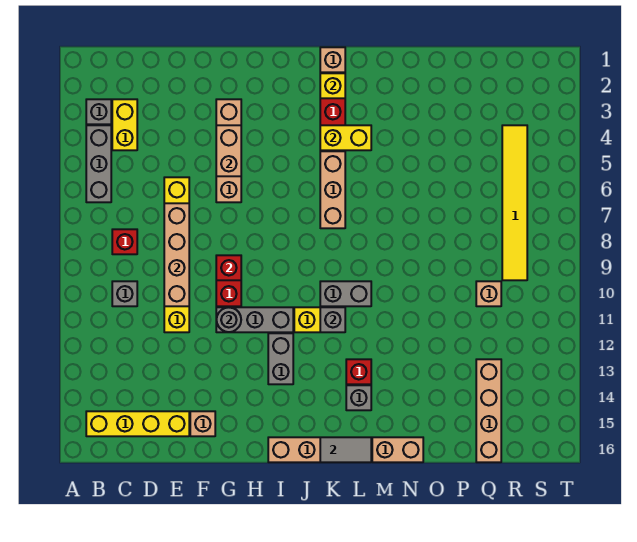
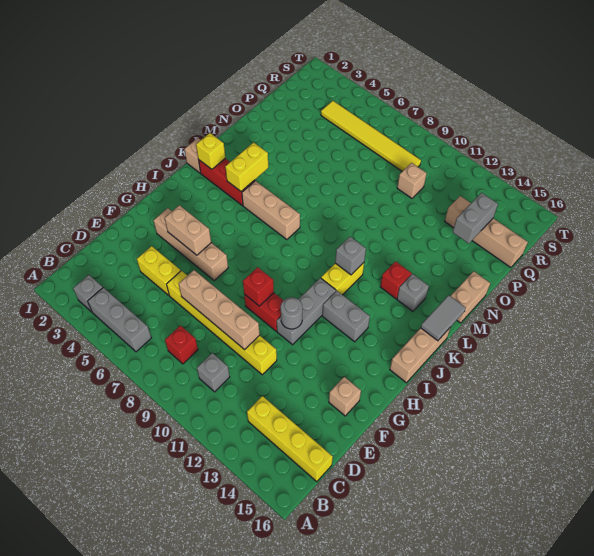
yellow 1x4 brick [86,411,189,436] -> yellow 1x4 brick turned to [247,396,333,482]
yellow 1x2 brick [112,99,137,150] -> yellow 1x2 brick moved to [137,246,181,295]
grey 1x2 brick [320,281,371,306] -> grey 1x2 brick moved to [453,193,498,243]

